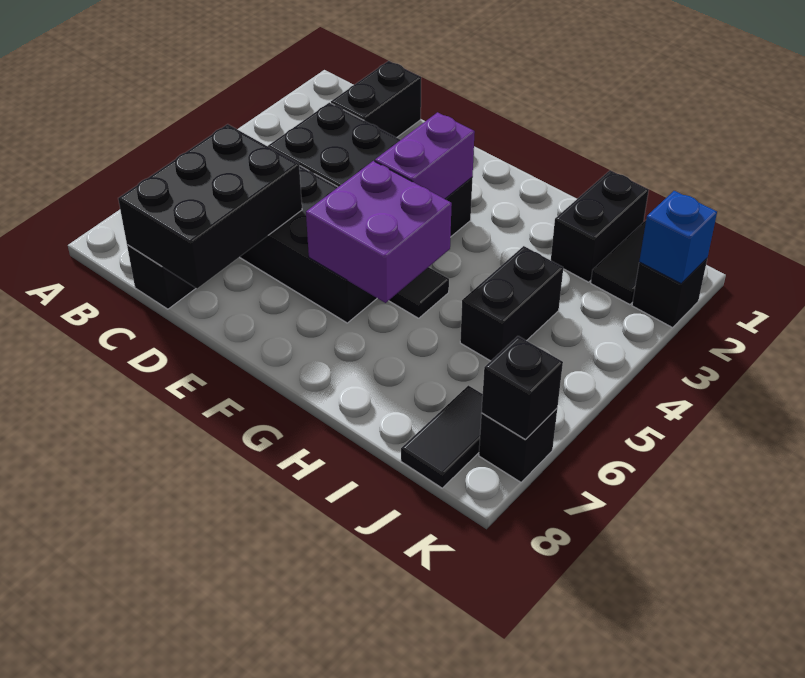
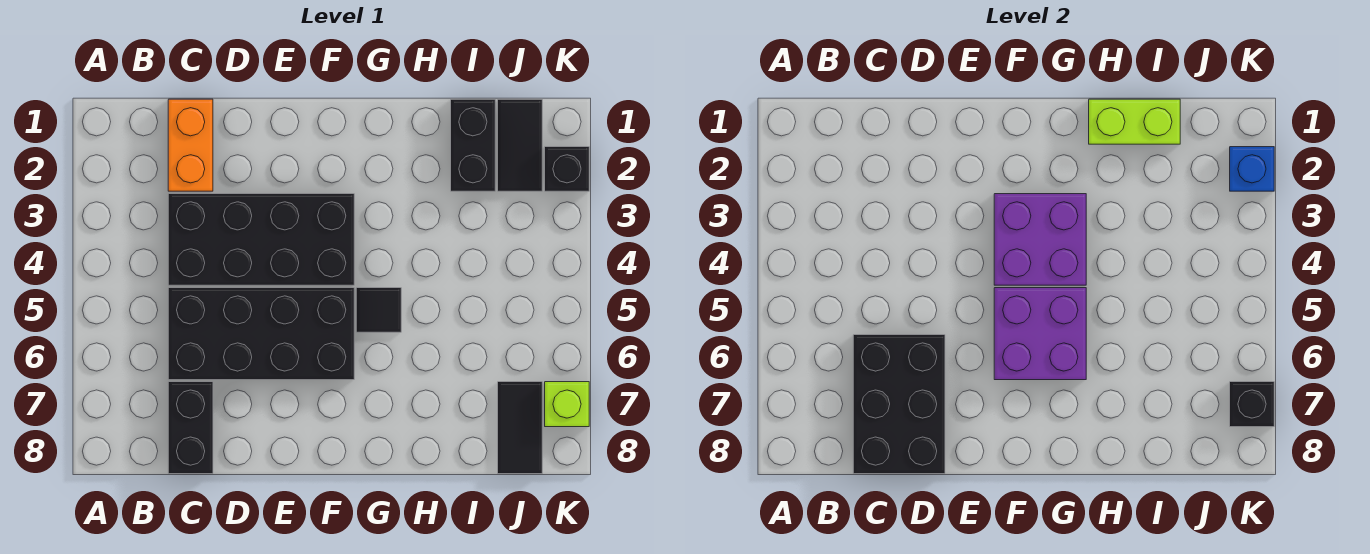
black 1x2 brick [331,61,421,138] -> orange 1x2 brick [168,99,213,191]
purple 1x2 brick [375,112,475,199] -> purple 2x2 brick [994,194,1086,285]
none -> lime 1x2 brick [1089,99,1180,144]
black 1x2 brick [460,246,563,361] -> none
black 1x1 brick [479,409,557,482] -> lime 1x1 brick [545,382,589,427]

